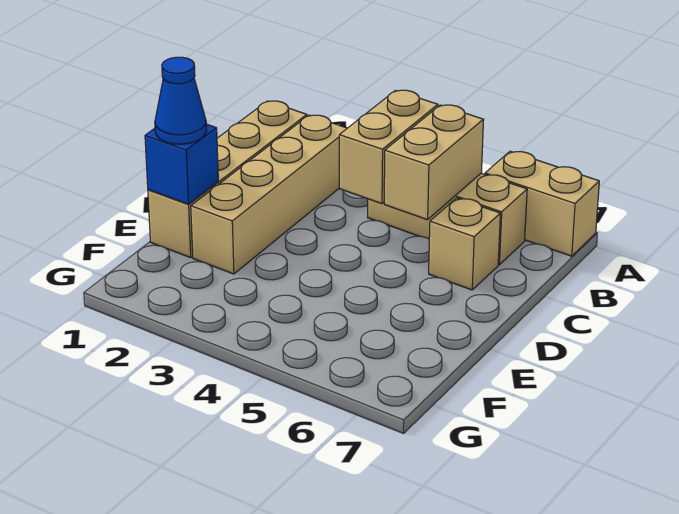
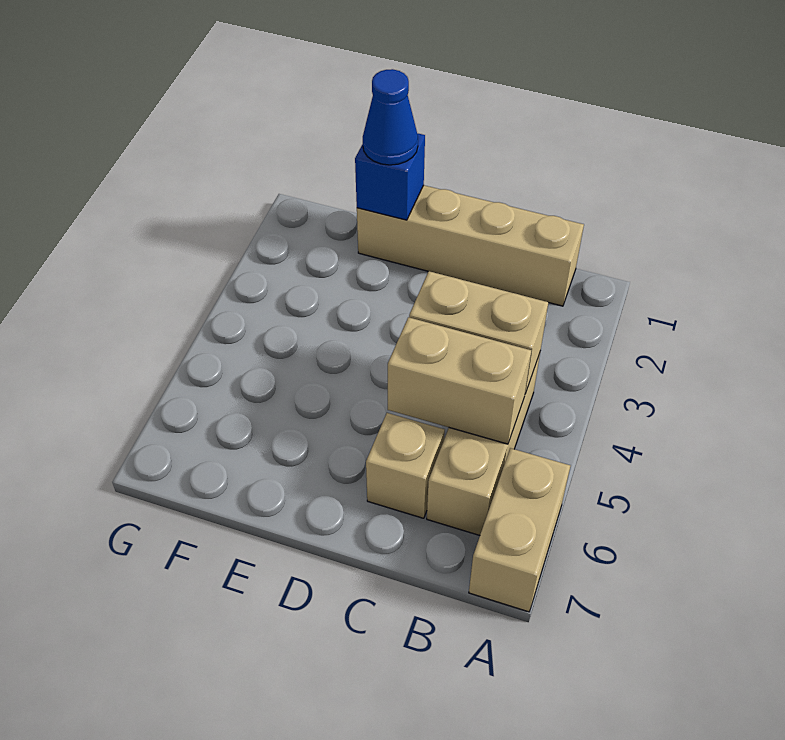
tan 1x4 brick [191,115,347,274] -> none

